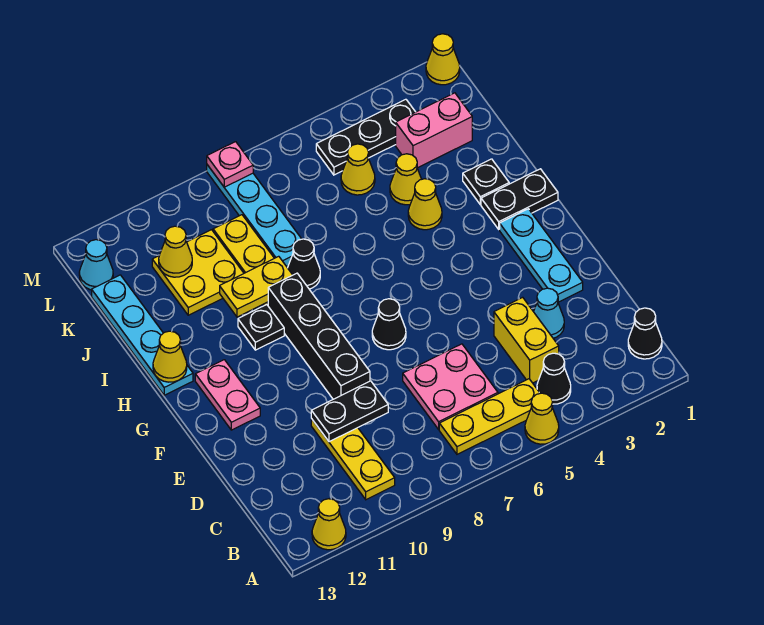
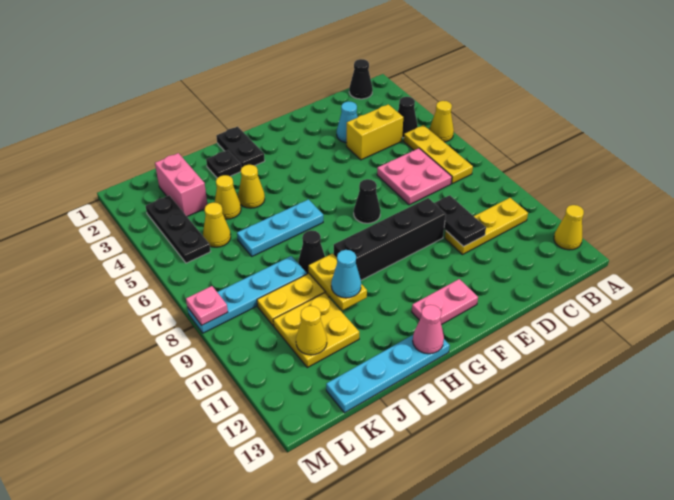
cyan 1x3 plate [500,209,583,302] -> cyan 1x3 plate moved to [237,199,323,256]
black 1x1 plate [238,305,284,350] -> none
yellow 1x1 cone [153,331,187,382] -> pink 1x1 cone [413,305,444,354]
cyan 1x1 cone [79,240,113,290] -> cyan 1x1 cone moved to [331,250,361,298]
yellow 1x1 cone [426,34,460,85] -> none

